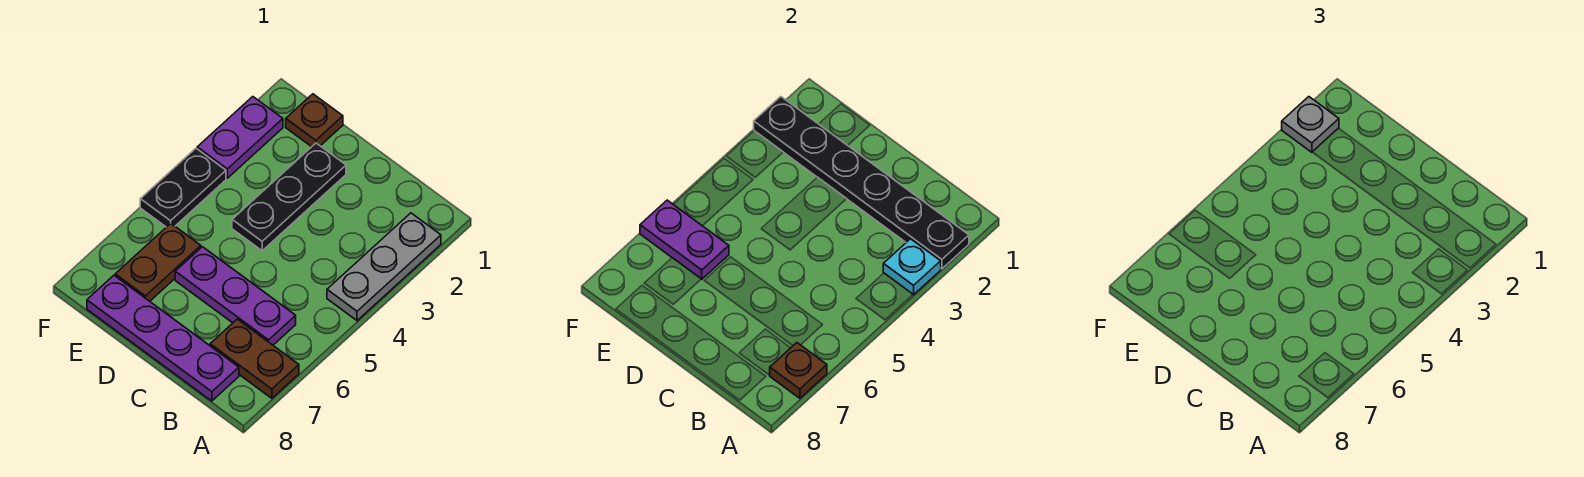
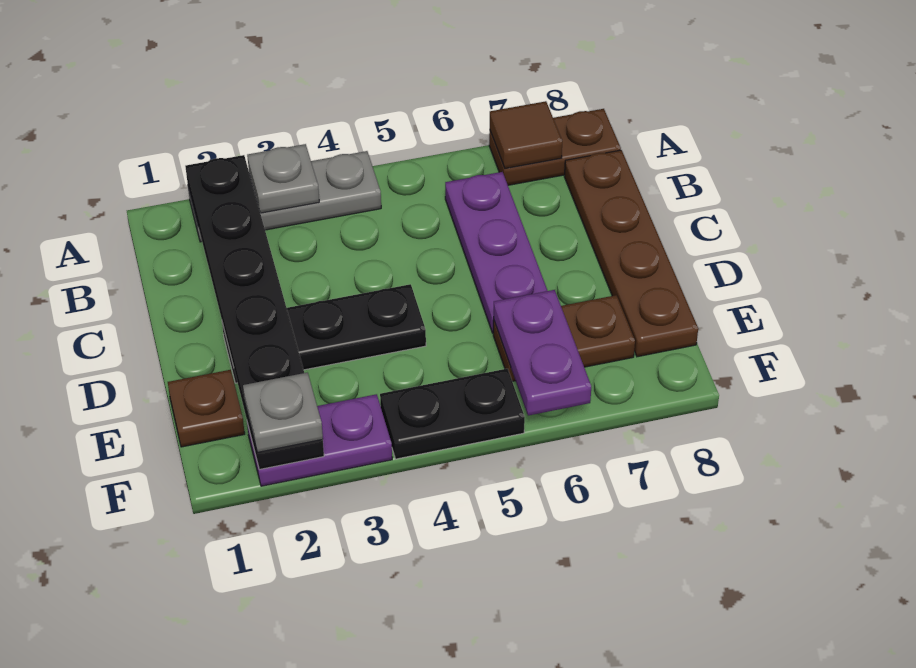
cyan 1x1 plate [883,239,941,295] -> grey 1x1 plate [247,144,319,213]
brown 1x2 plate [210,319,299,398] -> brown 1x2 plate turned to [489,109,621,185]
brown 1x1 plate [769,343,827,398] -> brown 1x1 tile [490,101,562,168]
purple 1x4 plate [87,275,239,401] -> brown 1x4 plate [564,150,698,357]

